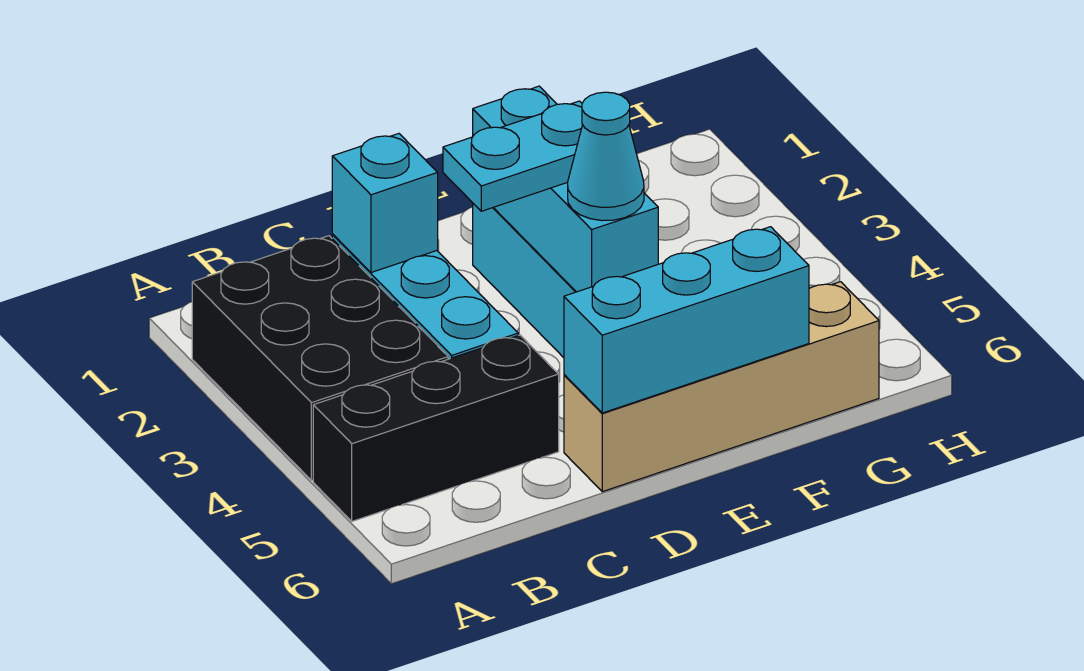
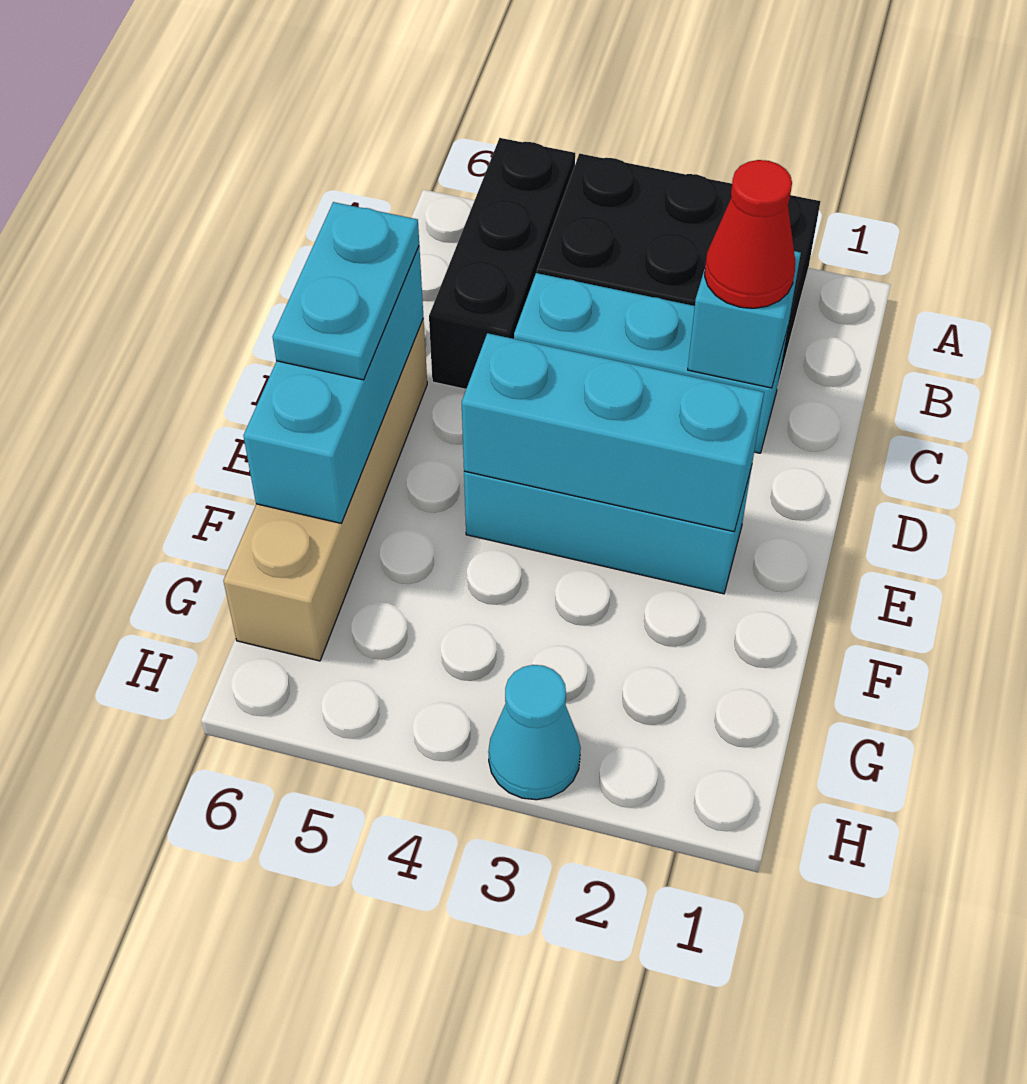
none -> red 1x1 cone [705,160,795,308]
cyan 1x2 plate [443,101,583,211] -> cyan 1x2 plate moved to [272,202,419,380]
cyan 1x1 cone [568,92,644,221] -> cyan 1x1 cone moved to [488,665,581,800]

